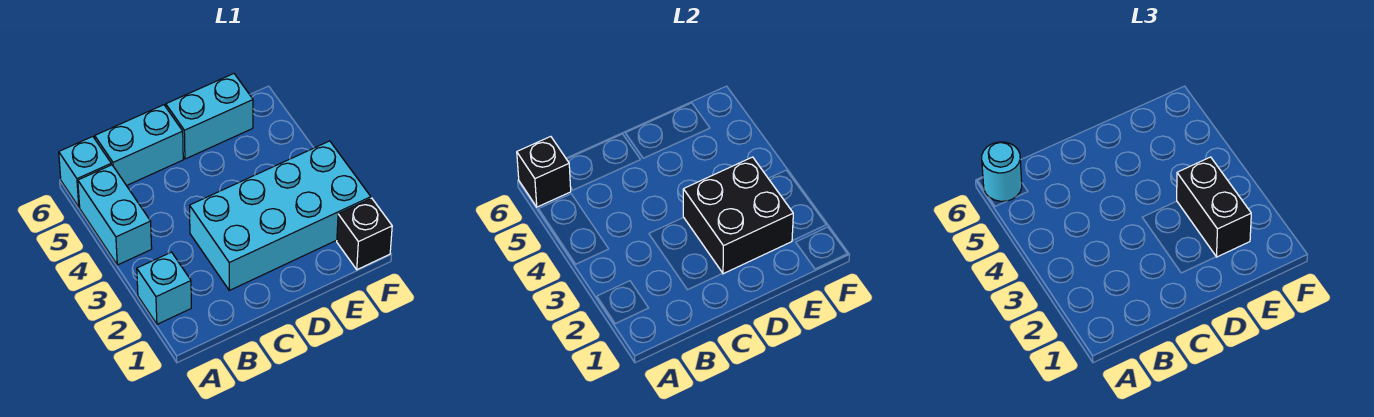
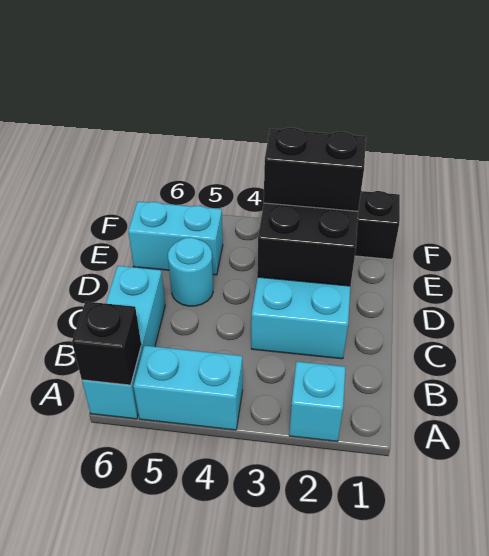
cyan 1x1 round brick [982,142,1022,201] -> cyan 1x1 round brick moved to [168,238,213,306]
cyan 1x2 brick [166,74,253,159] -> cyan 1x2 brick turned to [128,202,223,275]

